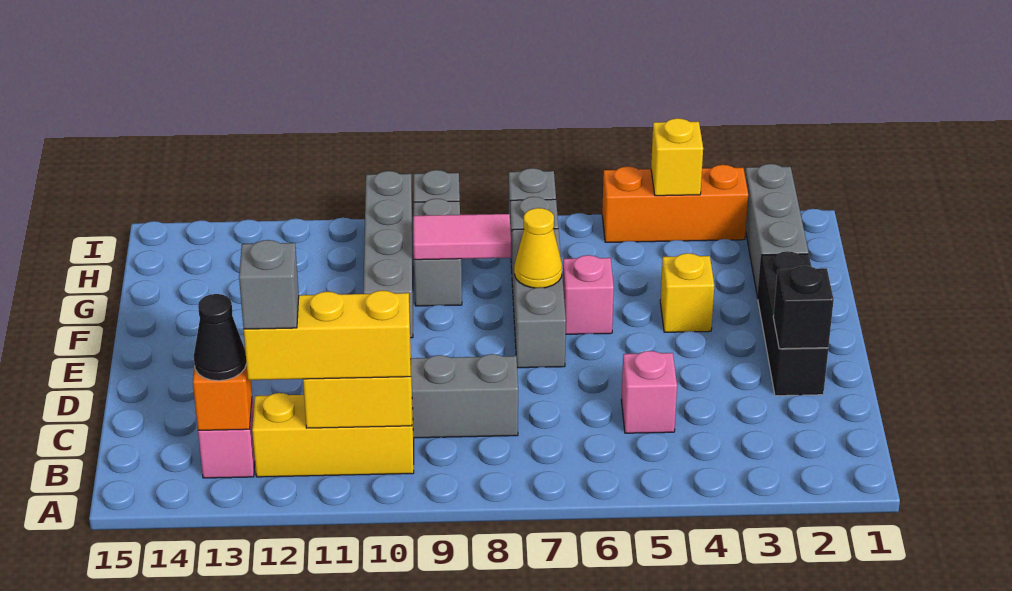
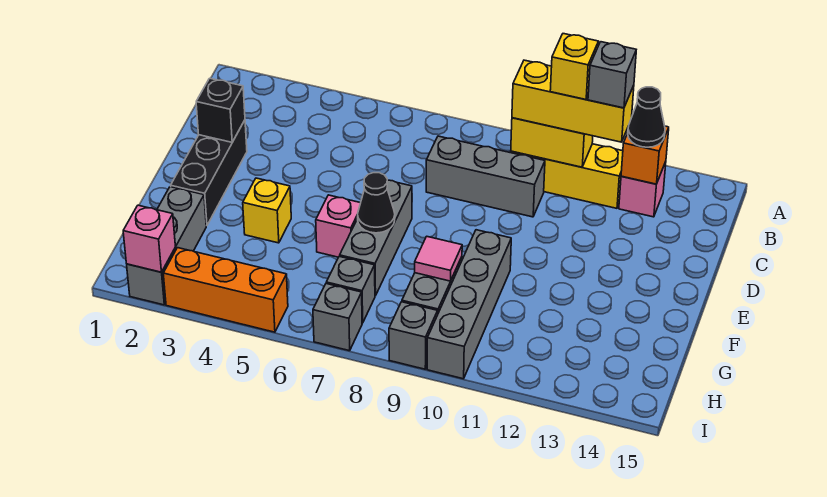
pink 1x1 brick [621,351,677,433] -> pink 1x1 brick moved to [123,205,175,272]
yellow 1x1 cone [514,208,562,288] -> black 1x1 cone [358,173,395,233]
pink 1x2 tile [413,214,511,260] -> pink 1x1 tile [415,236,462,281]
yellow 1x1 brick [651,118,703,196] -> yellow 1x1 brick moved to [550,34,598,99]

